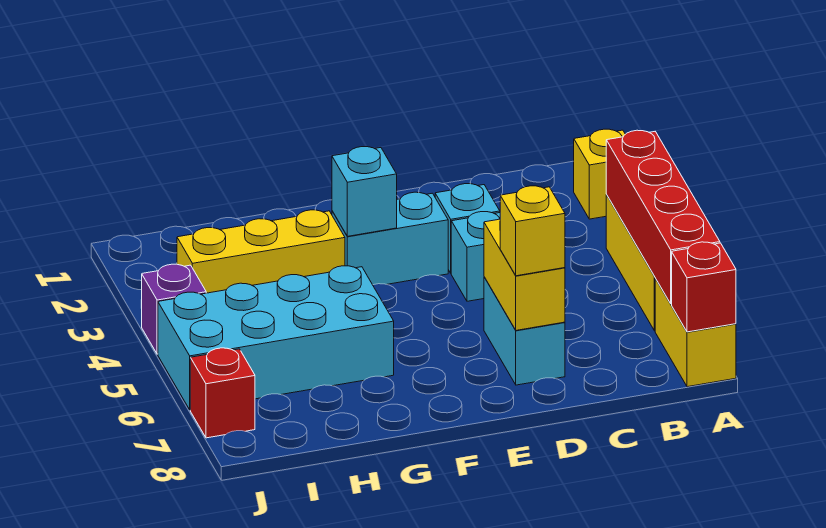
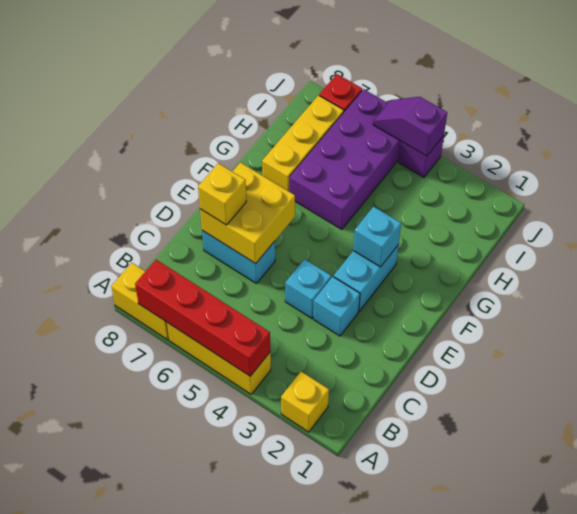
red 1x1 brick [672,242,736,332] -> none
yellow 1x2 brick [484,219,565,330] -> yellow 2x2 brick [200,163,295,264]
yellow 1x3 brick [177,210,345,293] -> yellow 1x3 brick moved to [262,95,344,191]
cyan 2x4 brick [158,266,394,410] -> purple 2x4 brick [289,89,400,229]
none -> purple 1x2 slope [373,97,447,156]

